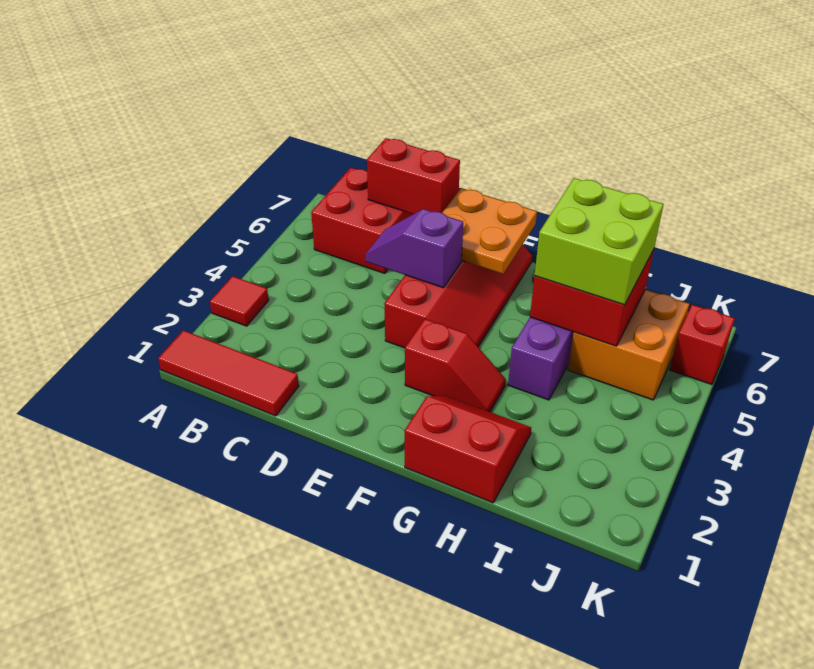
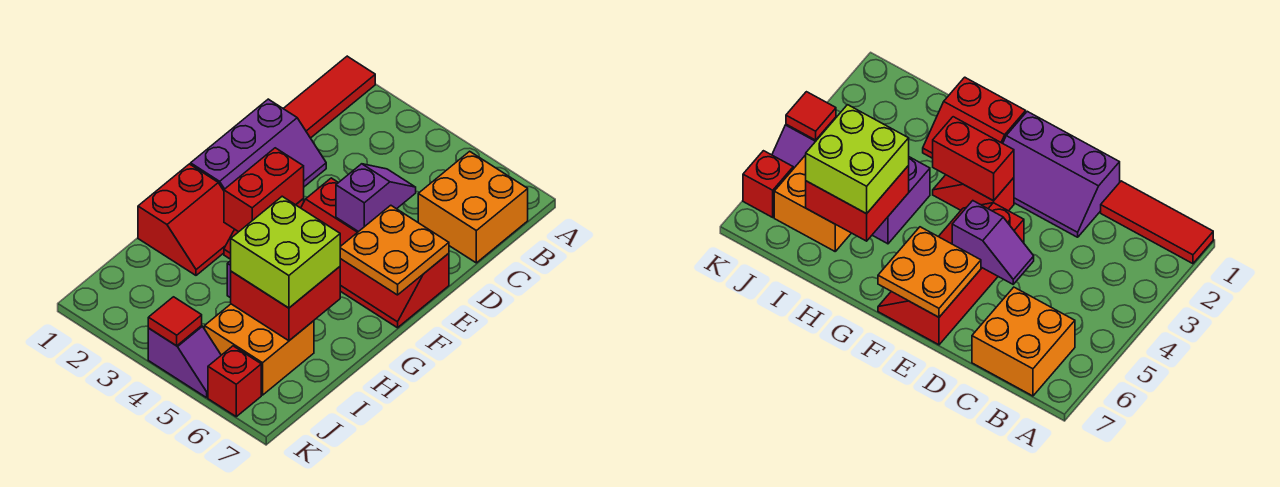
red 1x1 tile [210,276,269,326] -> red 1x1 tile moved to [148,297,202,346]
red 2x2 brick [311,168,413,273] -> orange 2x2 brick [418,151,528,263]
red 1x2 brick [367,138,460,214] -> red 1x2 brick moved to [224,148,304,232]
none -> purple 2x3 slope [191,99,326,190]
none -> purple 1x2 slope [148,326,221,398]

